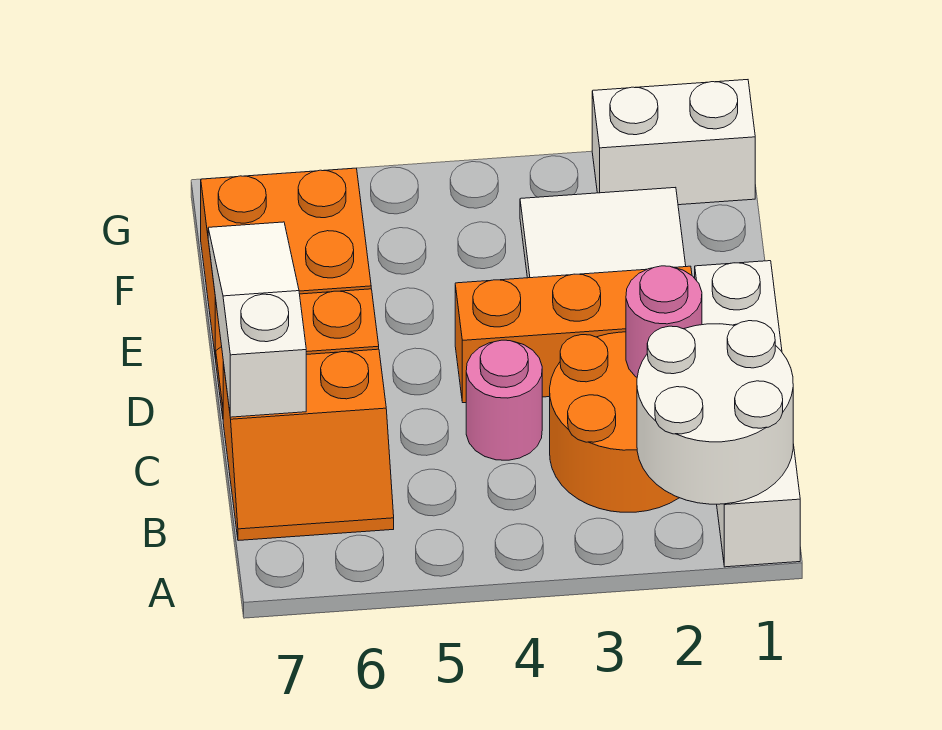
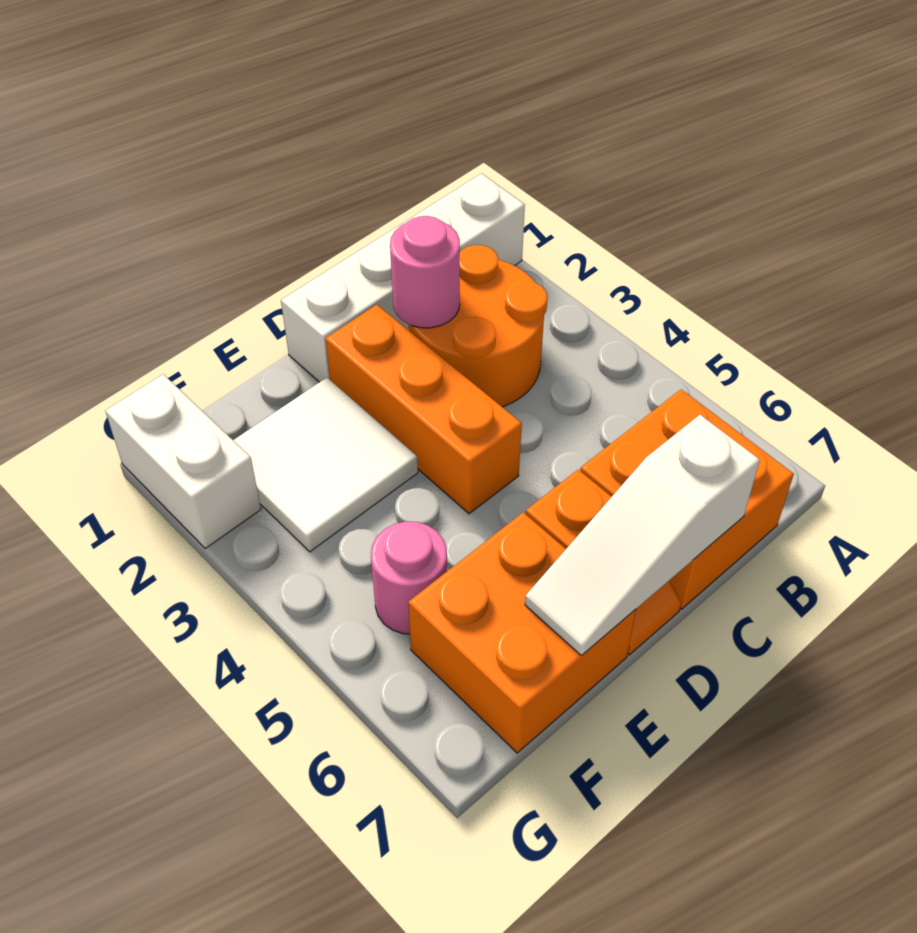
white 2x2 round brick [637,321,793,504] -> none
orange 2x2 slope [223,349,394,541] -> orange 2x2 brick [580,389,794,609]
pink 1x1 round brick [466,340,542,460] -> pink 1x1 round brick moved to [371,522,447,634]

